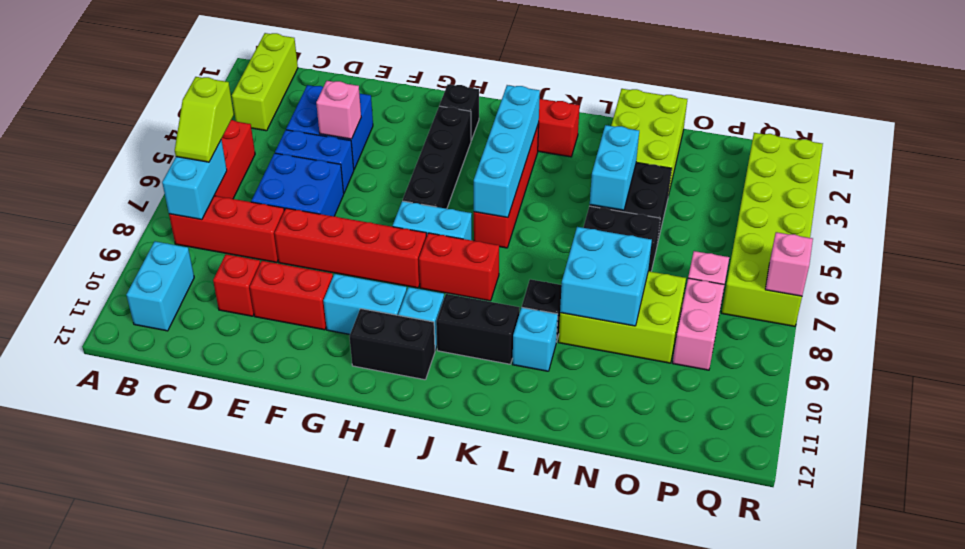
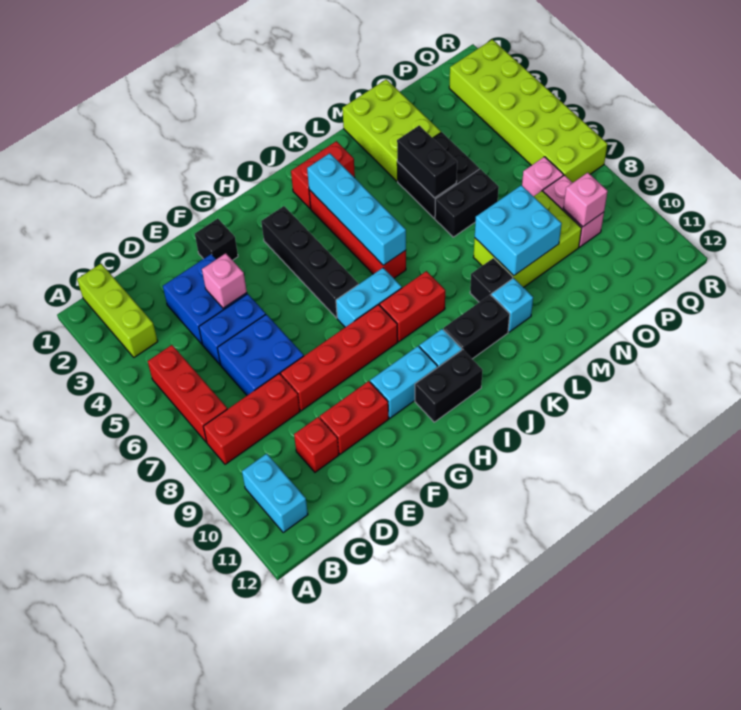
lime 1x2 slope [175,77,234,162] -> none
cyan 1x2 brick [162,140,227,220] -> none
black 1x1 brick [439,84,479,140] -> black 1x1 brick moved to [195,219,238,260]
cyan 1x2 brick [590,125,639,210] -> black 1x2 brick [397,126,457,198]
pink 1x1 brick [765,232,813,296] -> pink 1x1 brick moved to [563,173,608,227]

